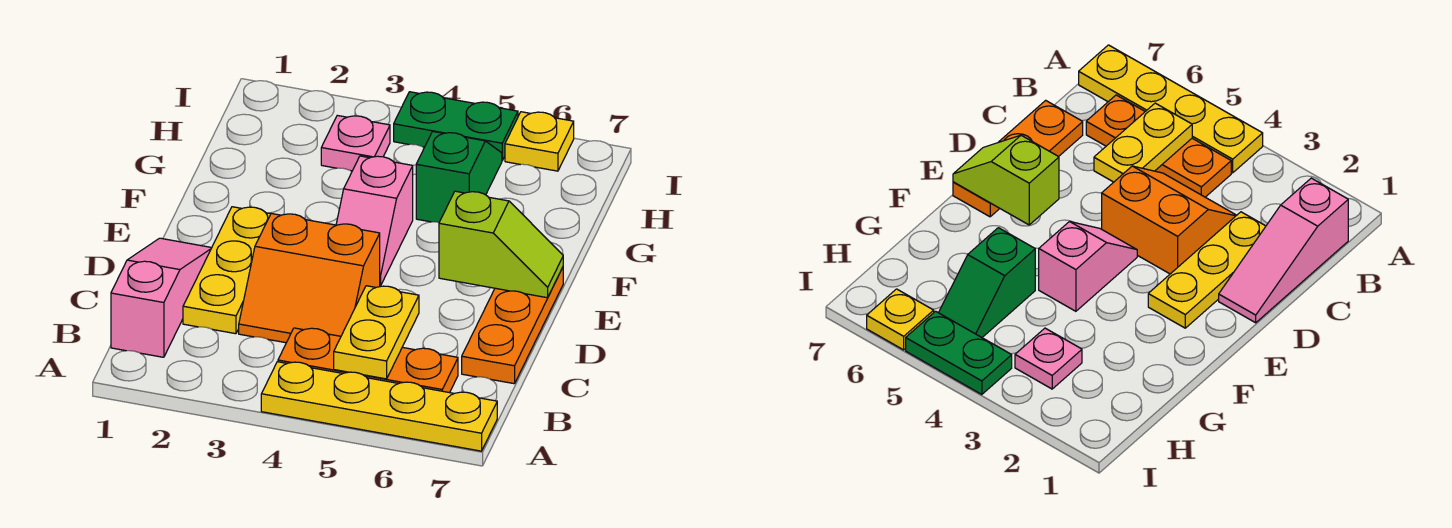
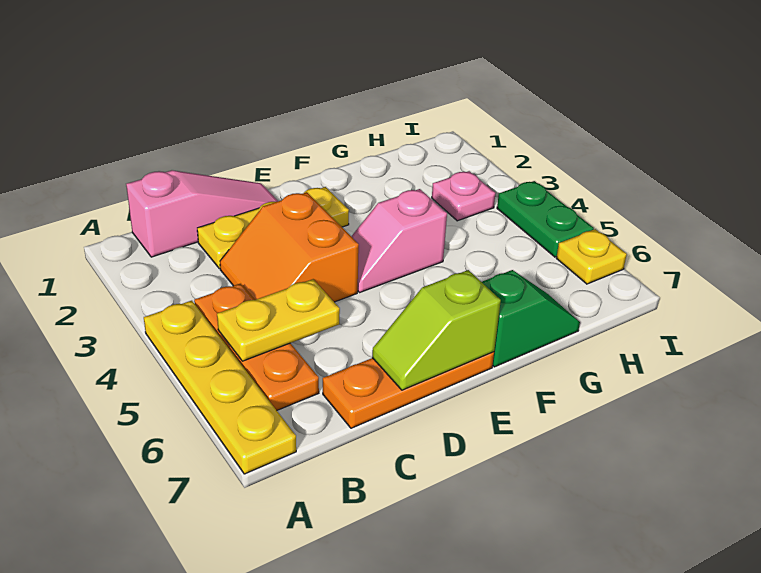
lime 1x2 slope [439,191,563,298] -> lime 1x2 slope turned to [372,270,501,390]
green 1x2 slope [416,131,502,222] -> green 1x2 slope moved to [482,270,580,367]

